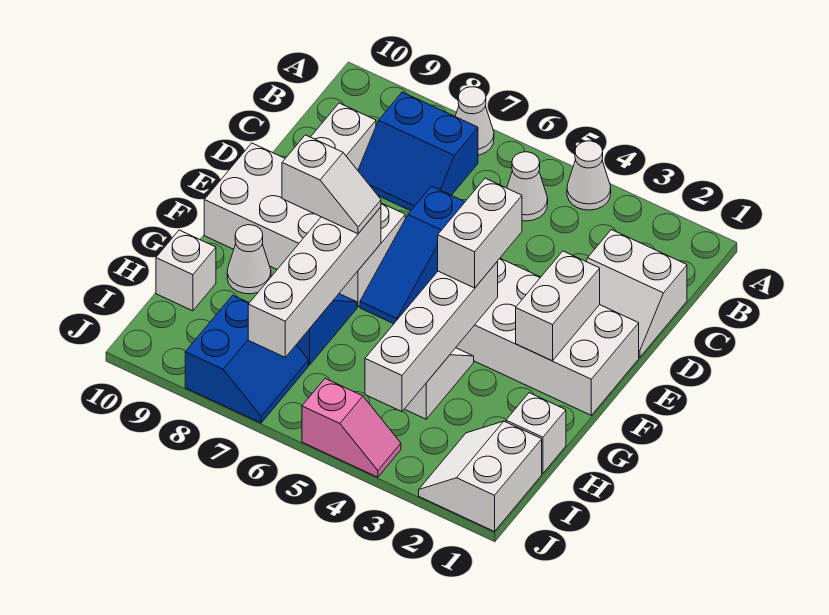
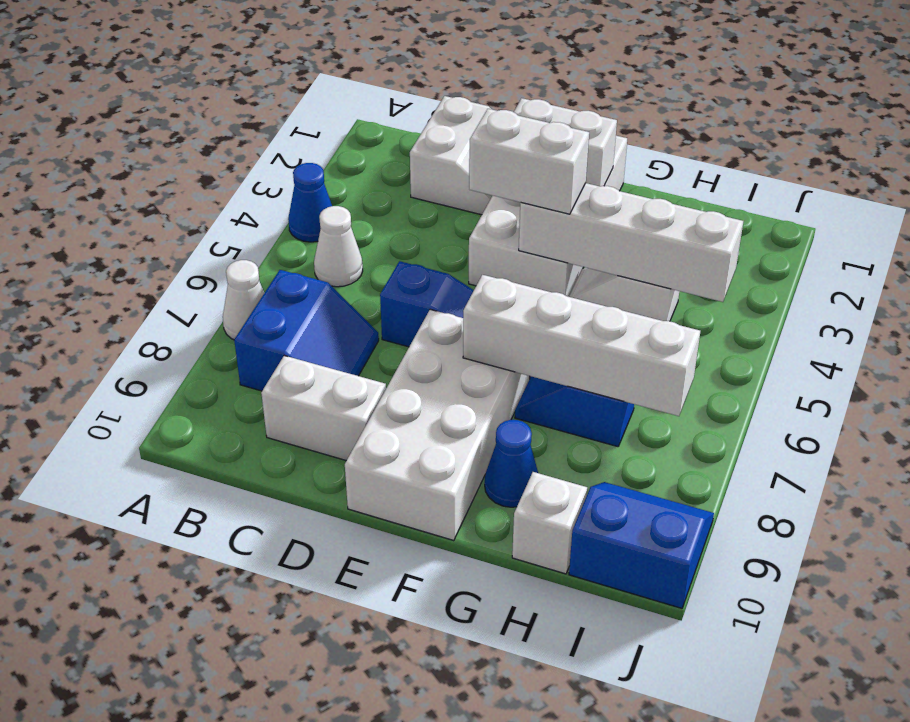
white 1x1 cone [567,141,611,210] -> blue 1x1 cone [288,163,332,242]
white 1x2 slope [282,135,381,234] -> none
white 1x1 cone [227,225,271,294] -> blue 1x1 cone [485,420,538,507]
white 1x1 brick [506,393,566,473] -> none
white 2x2 slope [419,421,542,531] -> none
blue 2x2 slope [185,295,308,423] -> blue 2x2 slope moved to [569,482,714,608]
pink 1x2 slope [302,379,401,477] -> none

